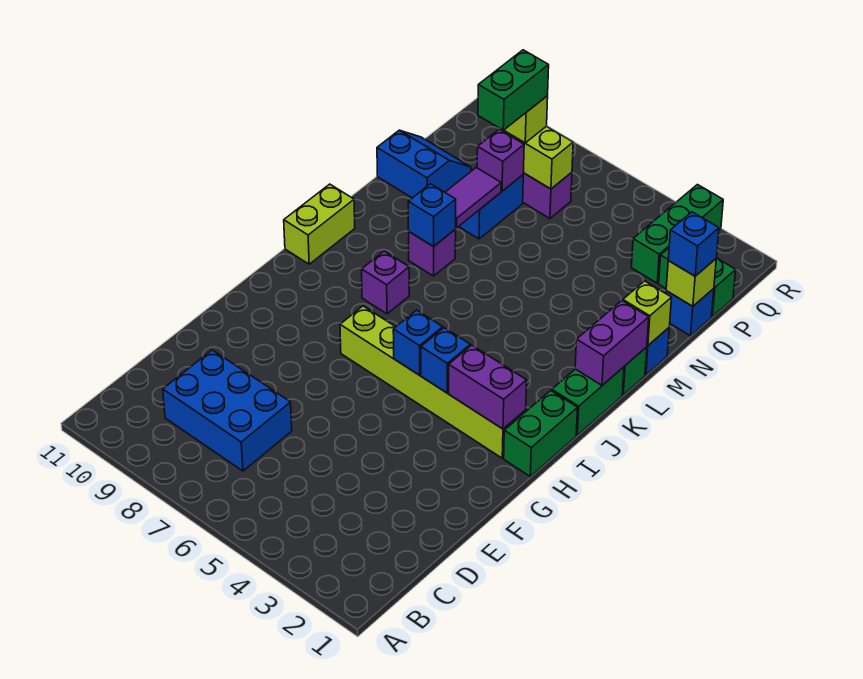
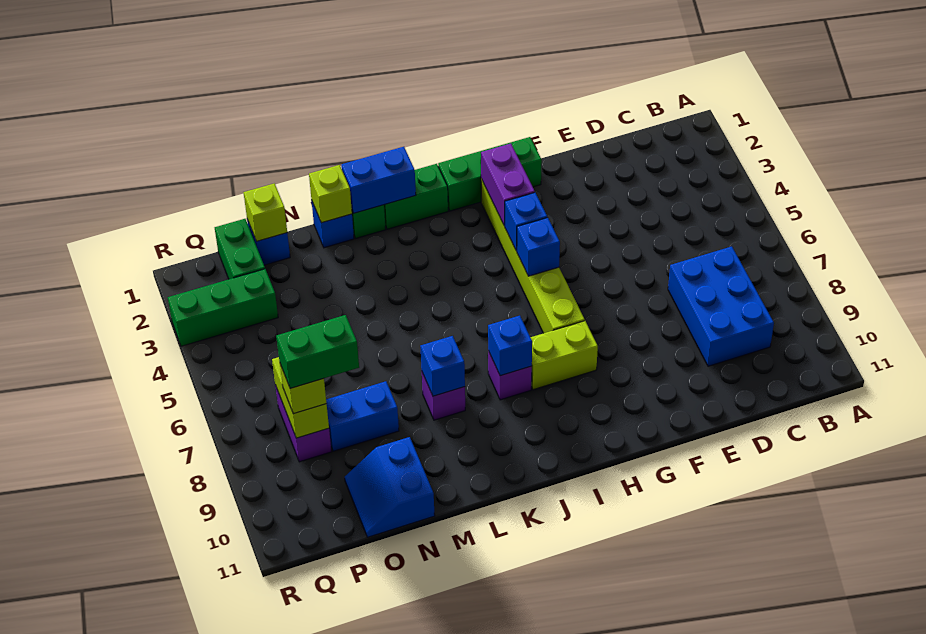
green 1x2 brick [504,390,578,476] -> green 1x3 brick [438,137,542,211]
lime 1x2 brick [284,184,355,264] -> lime 1x2 brick moved to [531,321,598,390]
purple 1x2 brick [575,301,649,385] -> blue 1x2 brick [341,147,416,213]
purple 1x2 tile [445,168,501,228] -> none
blue 1x1 brick [668,212,719,276] -> blue 1x1 brick moved to [488,316,532,376]
purple 1x1 brick [477,130,524,191] -> none

